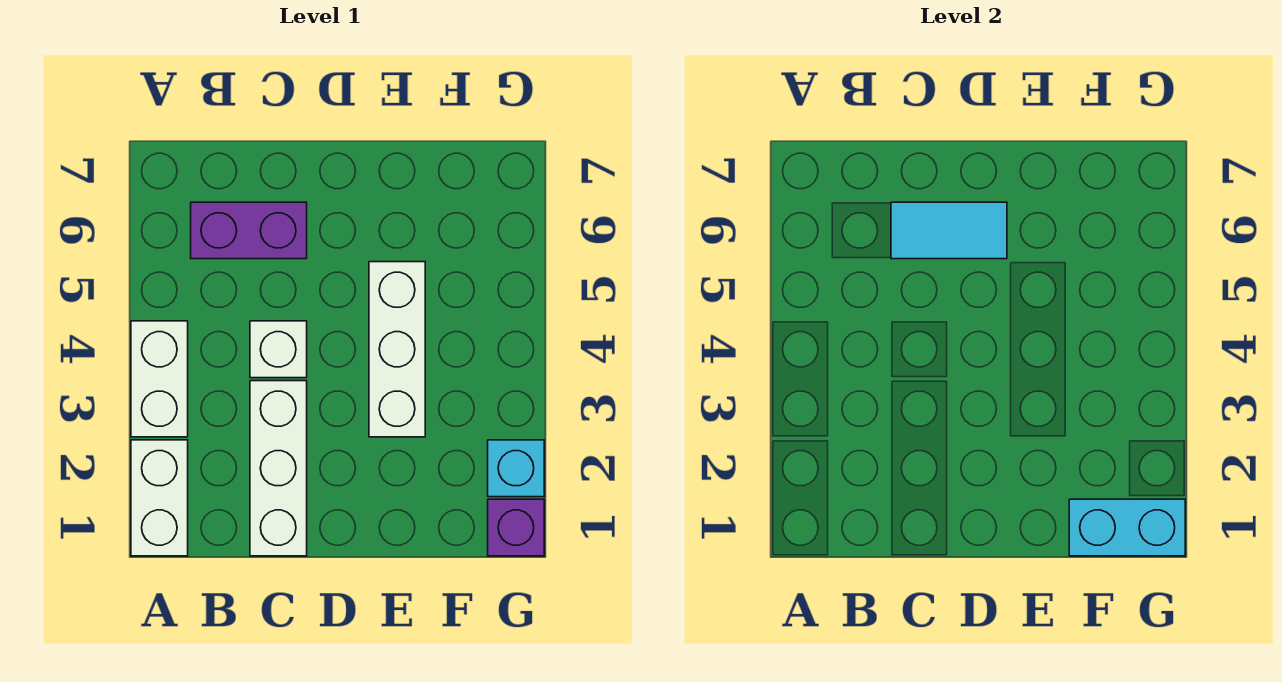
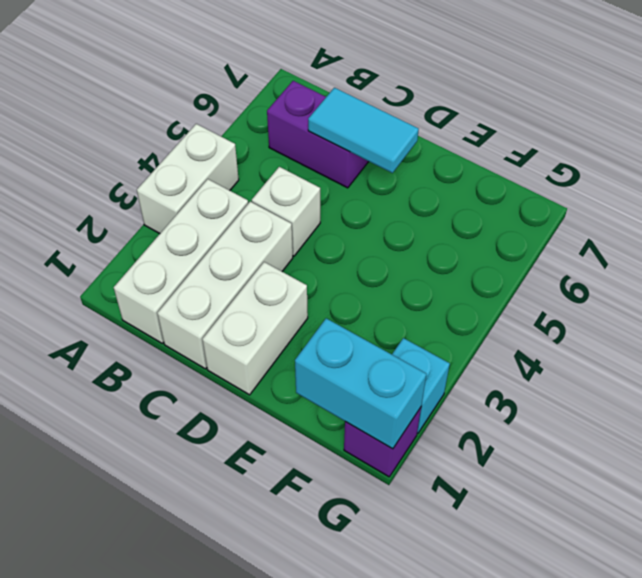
white 1x2 brick [131,440,188,556] -> white 1x2 brick moved to [202,262,308,395]
white 1x3 brick [369,262,425,437] -> white 1x3 brick moved to [114,179,248,343]

